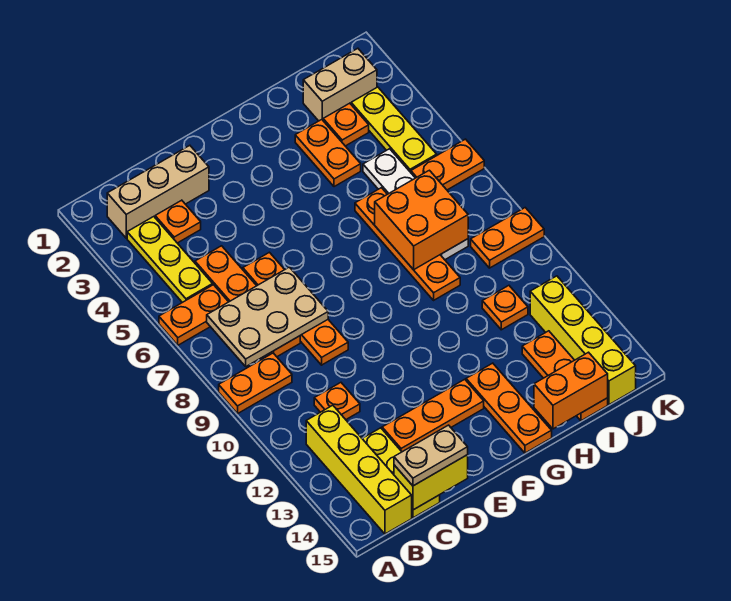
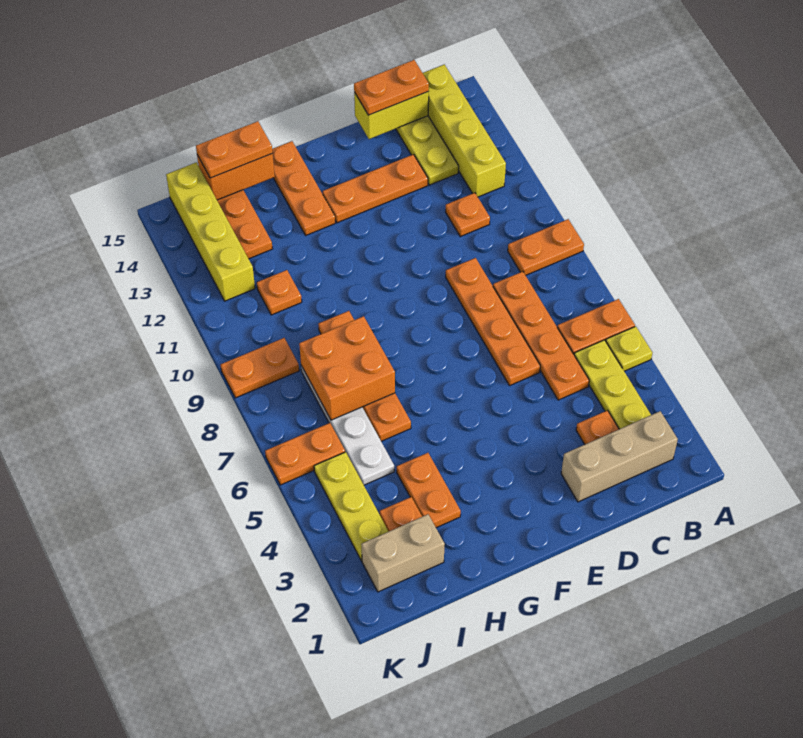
none -> yellow 1x1 plate [606,326,652,371]
tan 2x3 plate [207,267,328,366] -> none
tan 1x2 plate [394,425,468,486] -> orange 1x2 plate [354,60,429,115]
none -> orange 1x2 plate [196,121,272,178]

